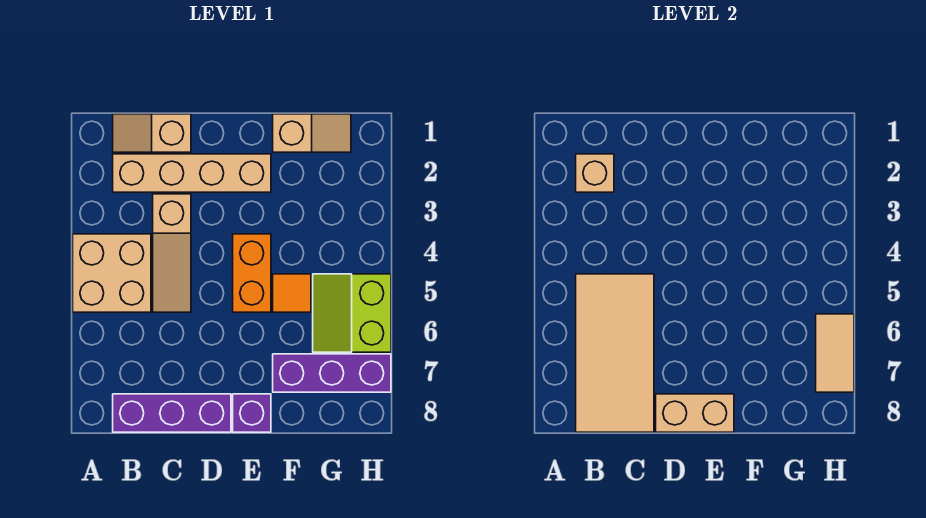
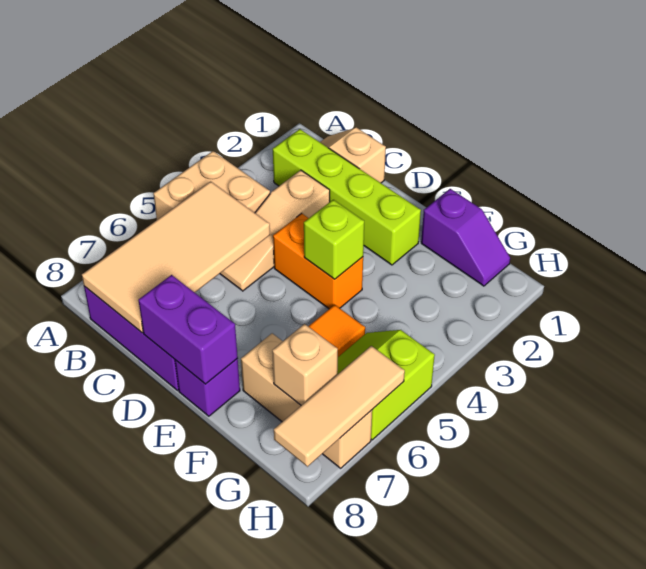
tan 1x4 brick [113,154,271,192] -> lime 1x4 brick [273,129,421,265]
tan 1x1 brick [576,154,614,192] -> tan 1x1 brick moved to [272,324,338,405]
tan 1x2 brick [656,394,734,432] -> purple 1x2 brick [138,275,238,384]
orange 1x2 brick [233,234,271,312] -> orange 1x2 brick turned to [273,213,363,309]
none -> lime 1x1 brick [304,200,364,279]
tan 1x2 slope [273,114,351,152] -> purple 1x2 slope [421,189,510,286]
purple 1x3 brick [273,354,391,392] -> tan 1x3 brick [241,333,372,468]
tan 1x2 tile [816,314,854,392] -> tan 1x3 tile [274,346,405,467]

